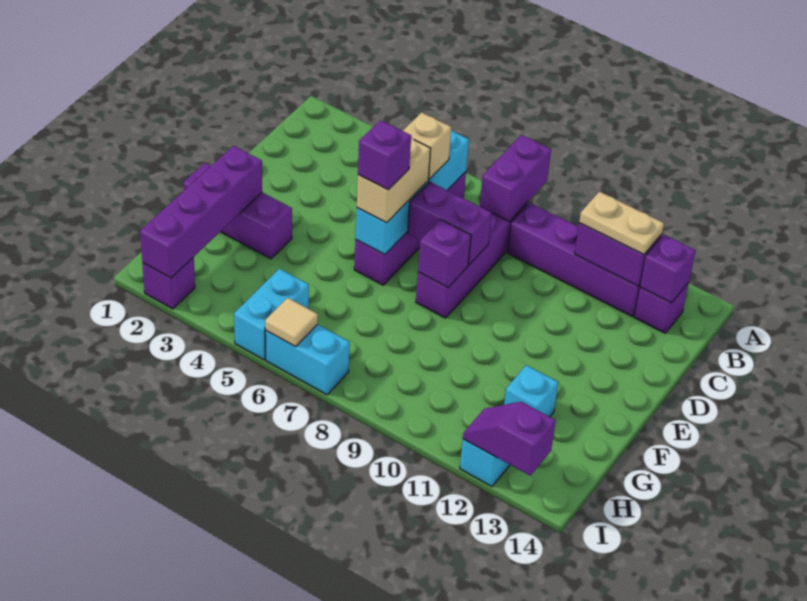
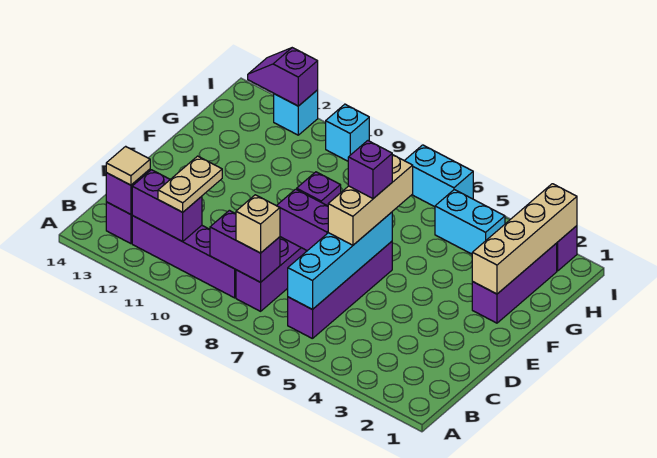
purple 1x2 brick [480,135,551,221] -> purple 1x2 brick turned to [210,210,280,282]
tan 1x2 plate [579,192,664,255] -> tan 1x2 plate turned to [158,156,222,212]
tan 1x1 brick [403,112,451,179] -> tan 1x1 brick moved to [236,195,280,253]
tan 1x2 brick [357,138,431,223] -> tan 1x3 brick [328,155,413,245]
purple 1x3 brick [183,163,292,259] -> purple 1x3 brick turned to [472,243,557,323]
purple 1x4 brick [140,146,262,278] -> tan 1x4 brick [472,184,577,294]
cyan 1x1 brick [504,365,558,417] -> cyan 1x1 brick moved to [326,104,369,161]
cyan 1x2 brick [234,269,309,360] -> cyan 1x2 brick turned to [435,190,505,254]
tan 1x1 tile [265,298,318,347] -> tan 1x1 tile moved to [106,146,150,185]
purple 1x2 slope [463,402,556,476] -> purple 1x2 slope turned to [248,48,318,106]

